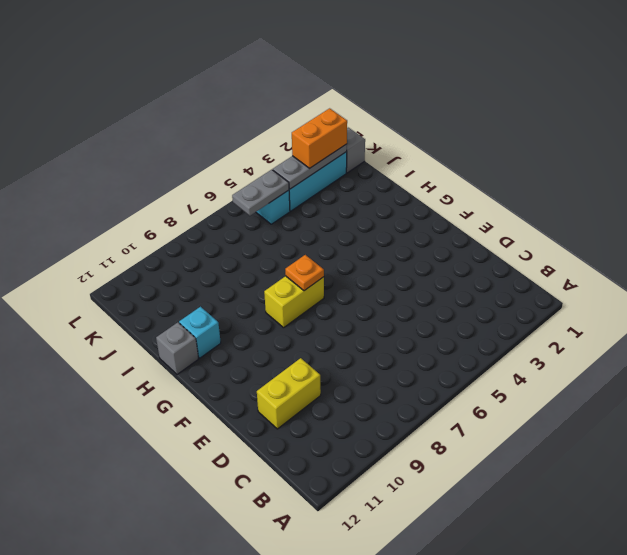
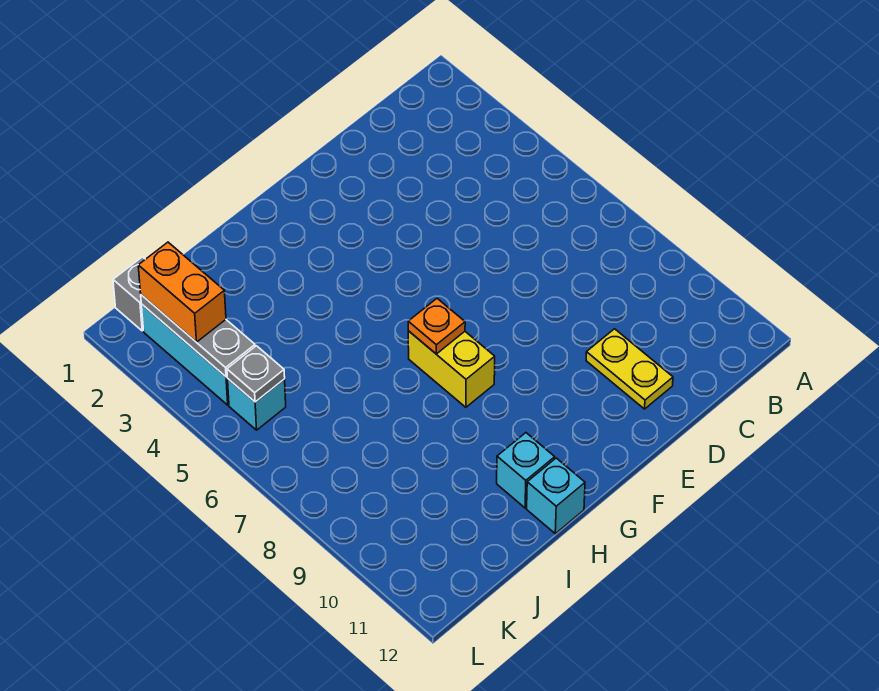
yellow 1x2 brick [257,358,321,429] -> yellow 1x2 plate [586,329,673,409]
grey 1x1 brick [156,322,198,374] -> cyan 1x1 brick [527,458,585,534]
grey 1x2 plate [232,170,289,216] -> grey 1x1 plate [227,346,285,402]

